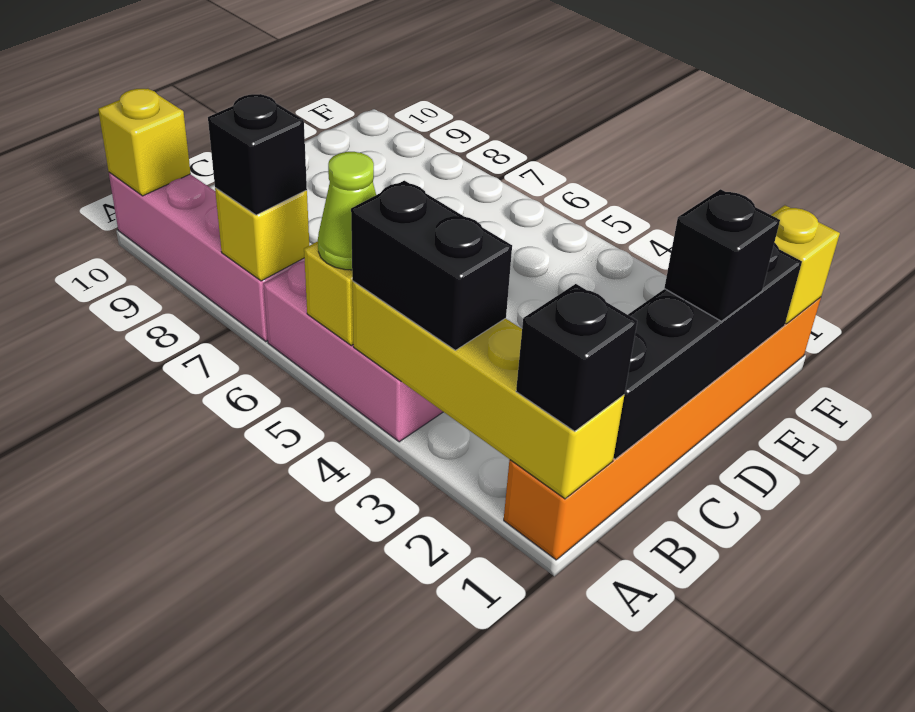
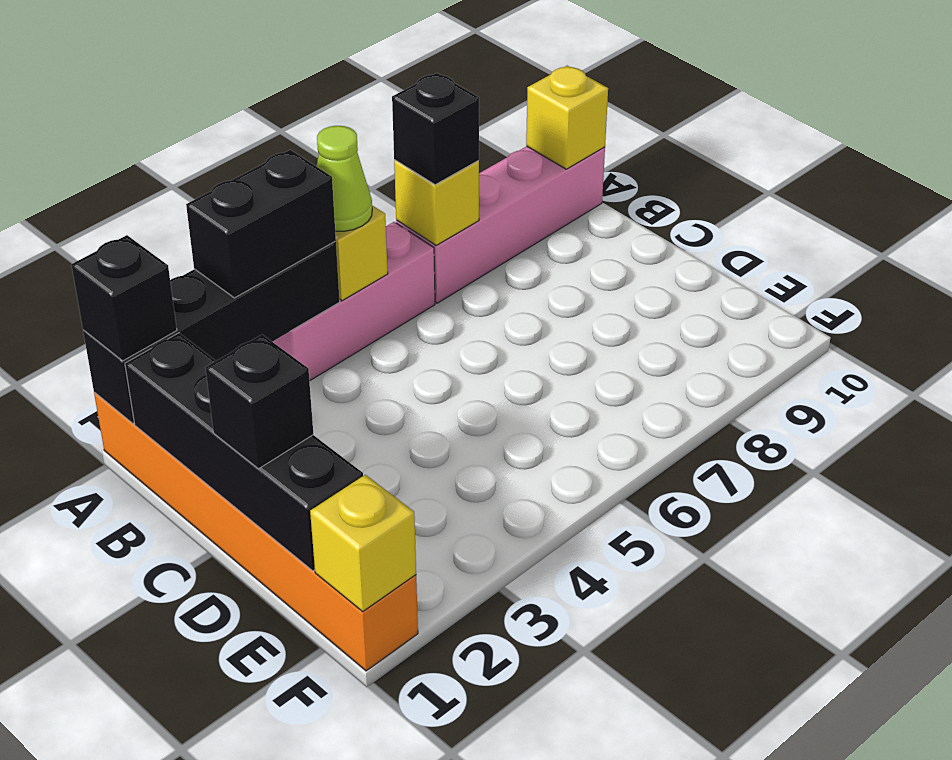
yellow 1x4 brick [352,281,624,499] -> black 1x4 brick [83,241,340,423]

